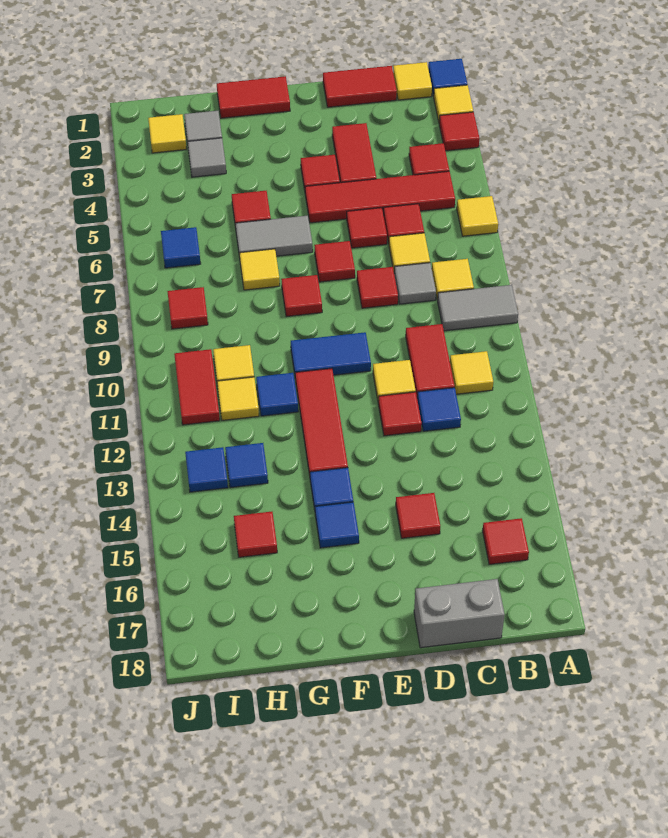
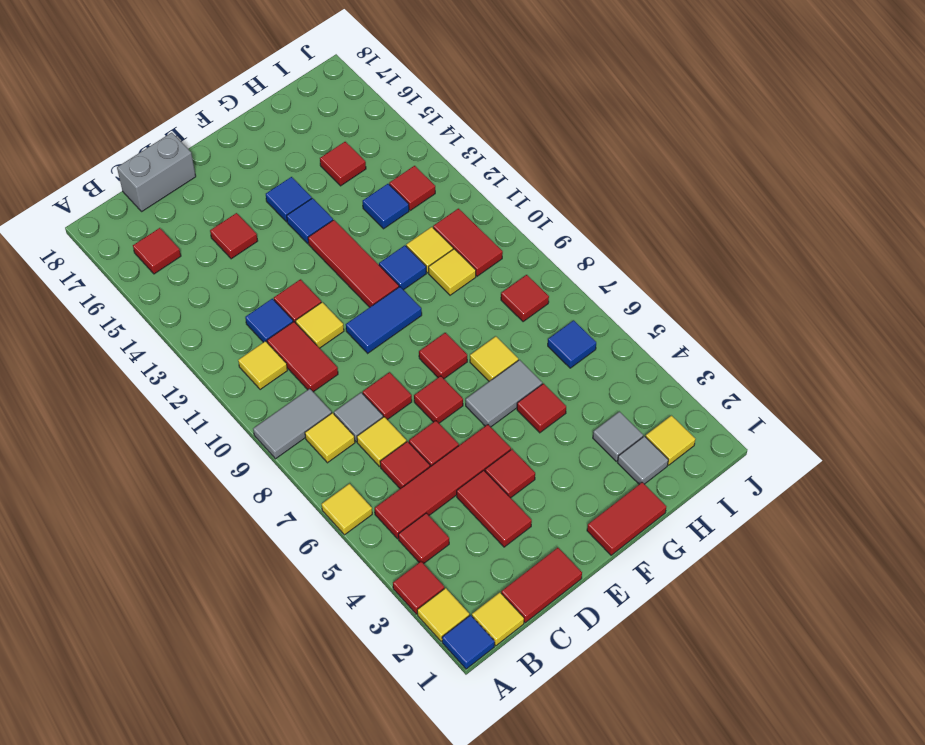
blue 1x1 tile [185,447,228,492] -> red 1x1 tile [389,166,435,210]

